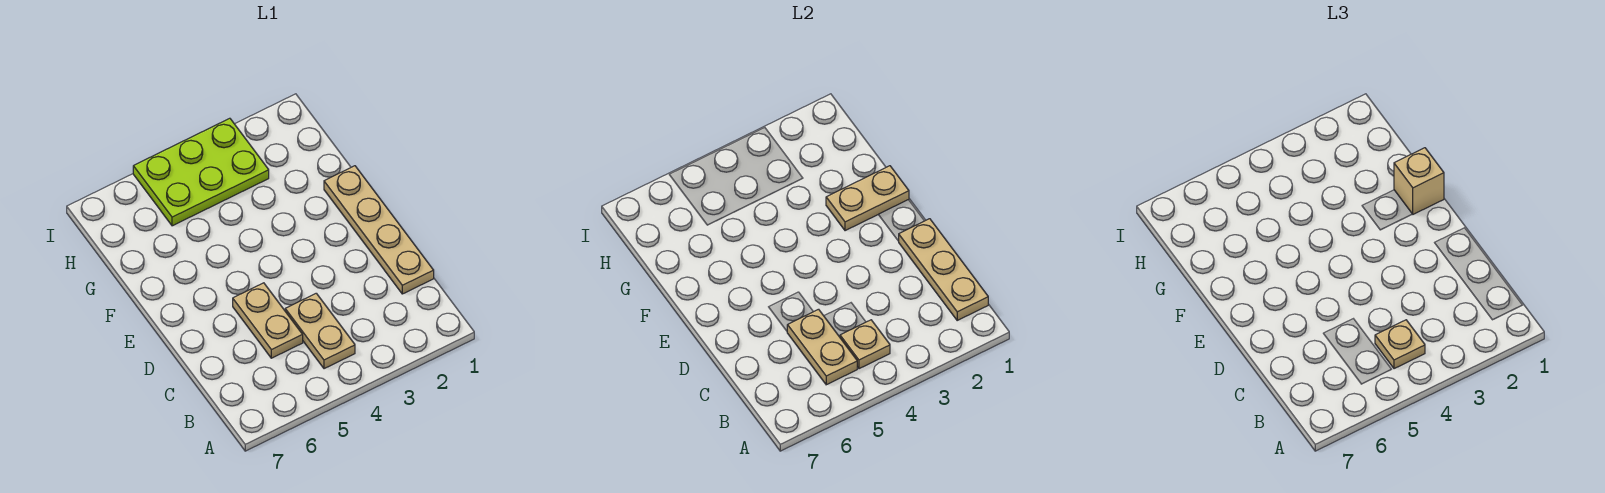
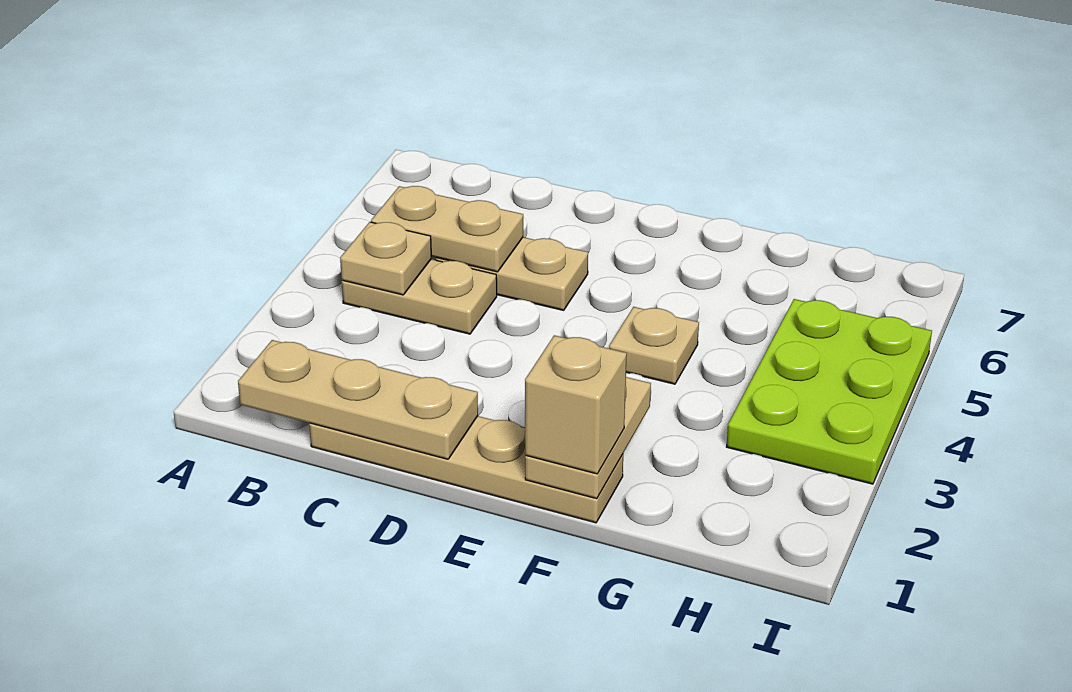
tan 1x1 plate [1375,320,1425,369] -> tan 1x1 plate moved to [609,307,699,384]

